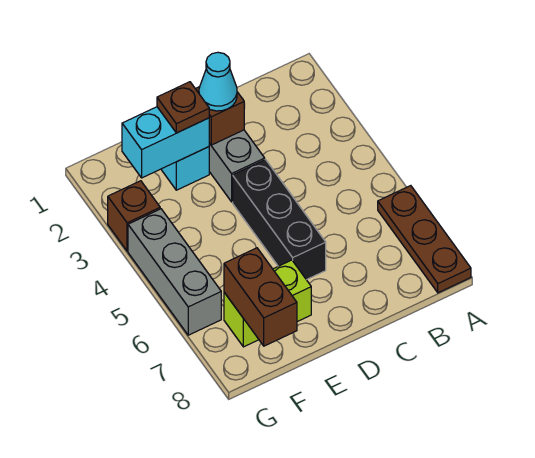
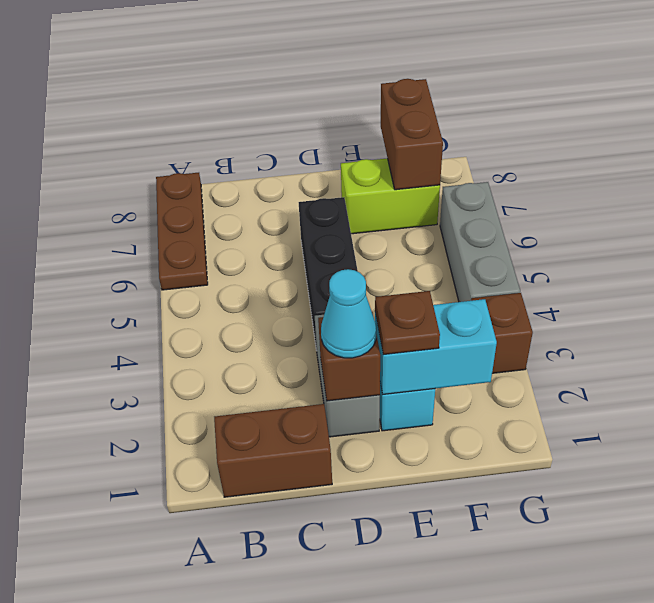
none -> brown 1x2 brick [214,404,332,497]

